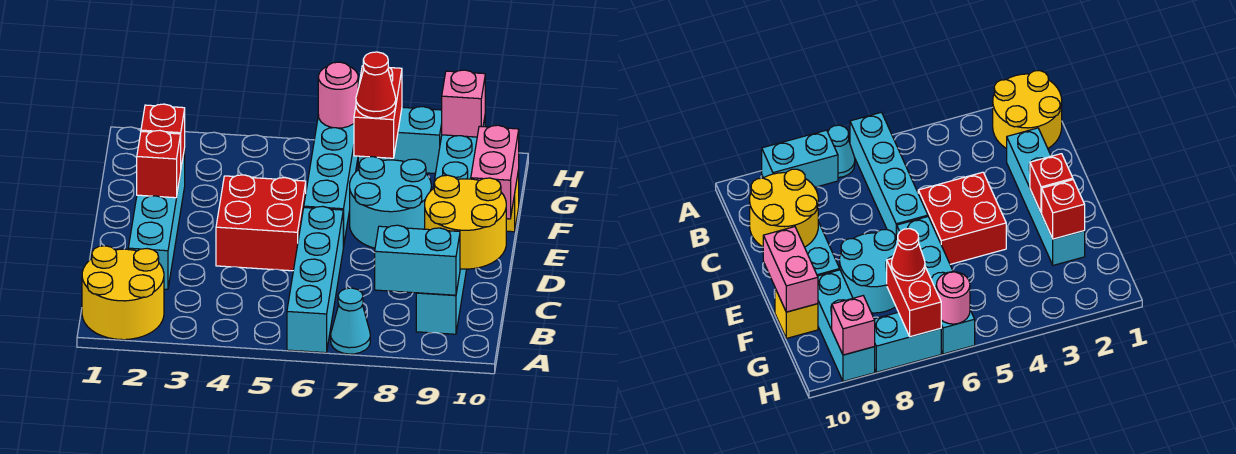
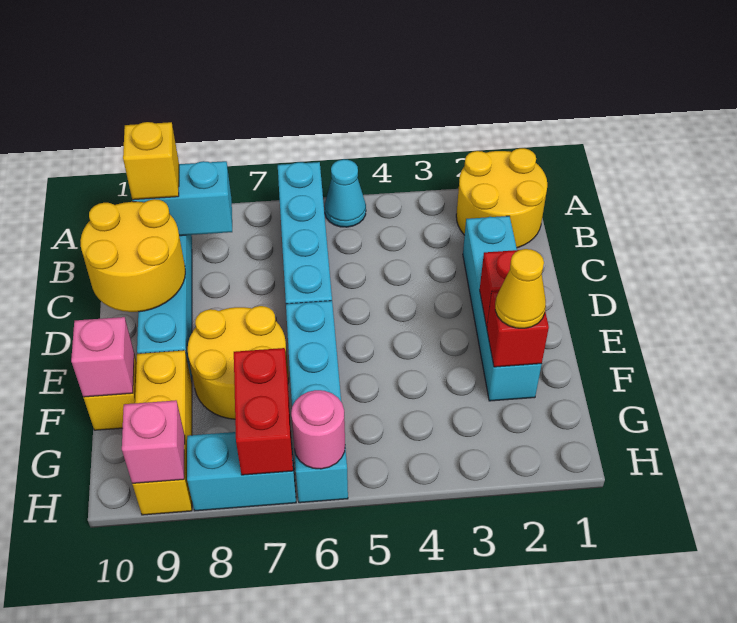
cyan 1x1 cone [331,288,370,354] -> cyan 1x1 cone moved to [325,159,366,227]
none -> yellow 1x1 brick [123,122,179,200]
red 2x2 brick [216,175,306,271] -> none
cyan 2x2 round brick [350,157,431,248] -> yellow 2x2 round brick [188,306,289,419]
pink 1x2 brick [471,125,519,219] -> pink 1x1 brick [71,317,134,397]
none -> yellow 1x1 cone [495,249,546,328]
cyan 1x3 brick [433,118,485,189] -> yellow 1x3 brick [132,350,192,515]
red 1x1 cone [356,52,396,118] -> none

